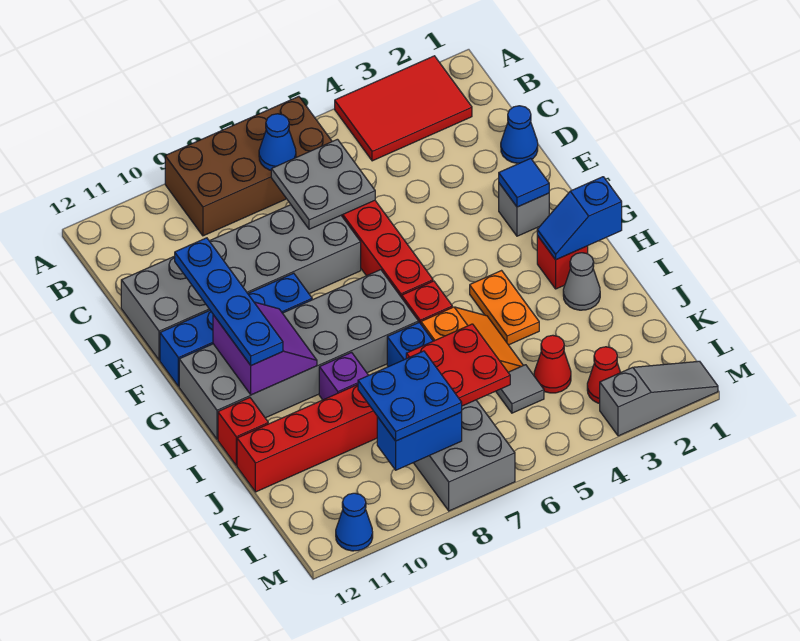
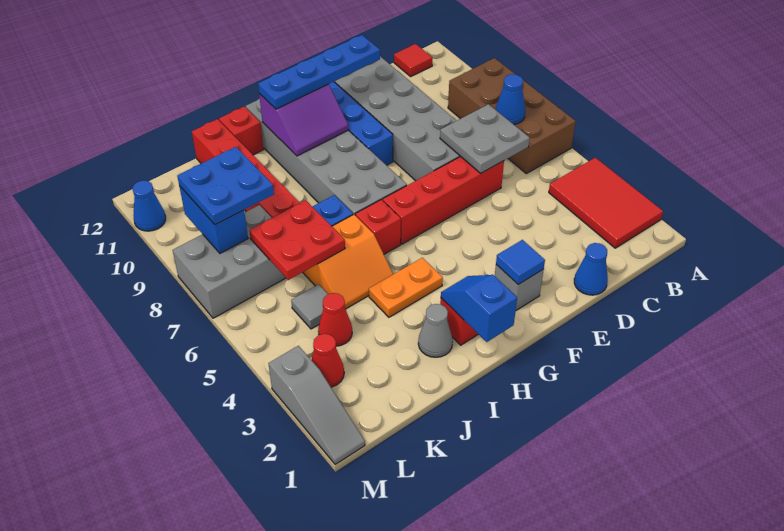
none -> red 1x1 tile [394,44,432,76]
purple 1x1 brick [319,352,368,400] -> none

